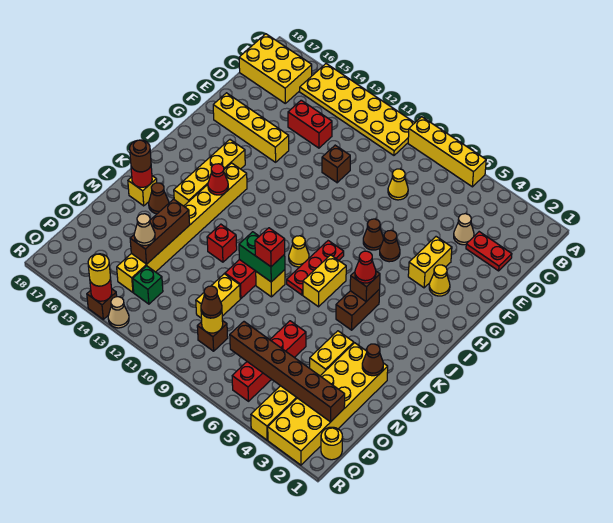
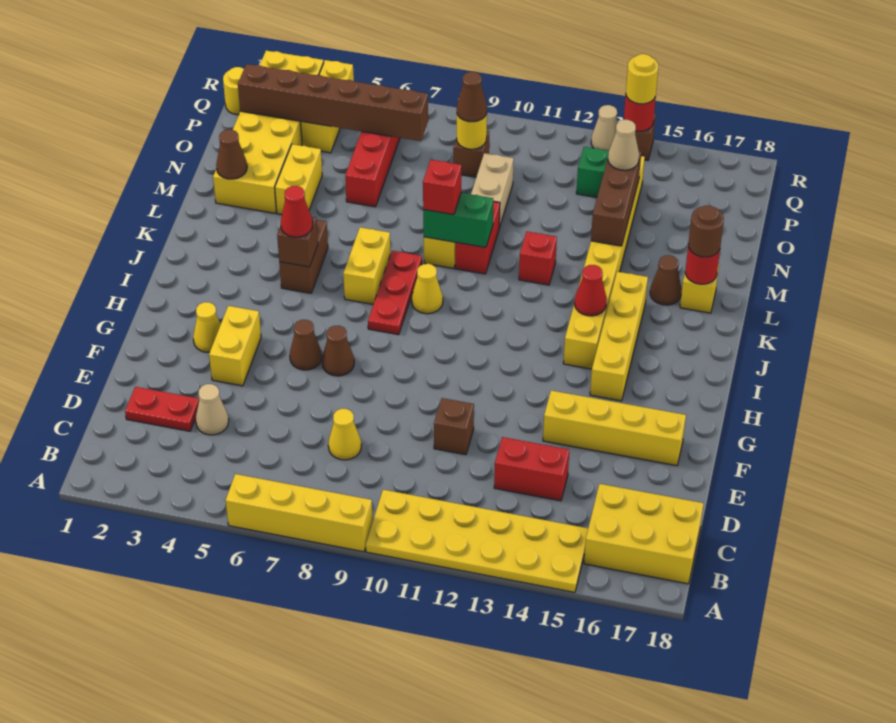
yellow 1x2 brick [196,274,240,318] -> tan 1x2 brick [471,153,514,228]

